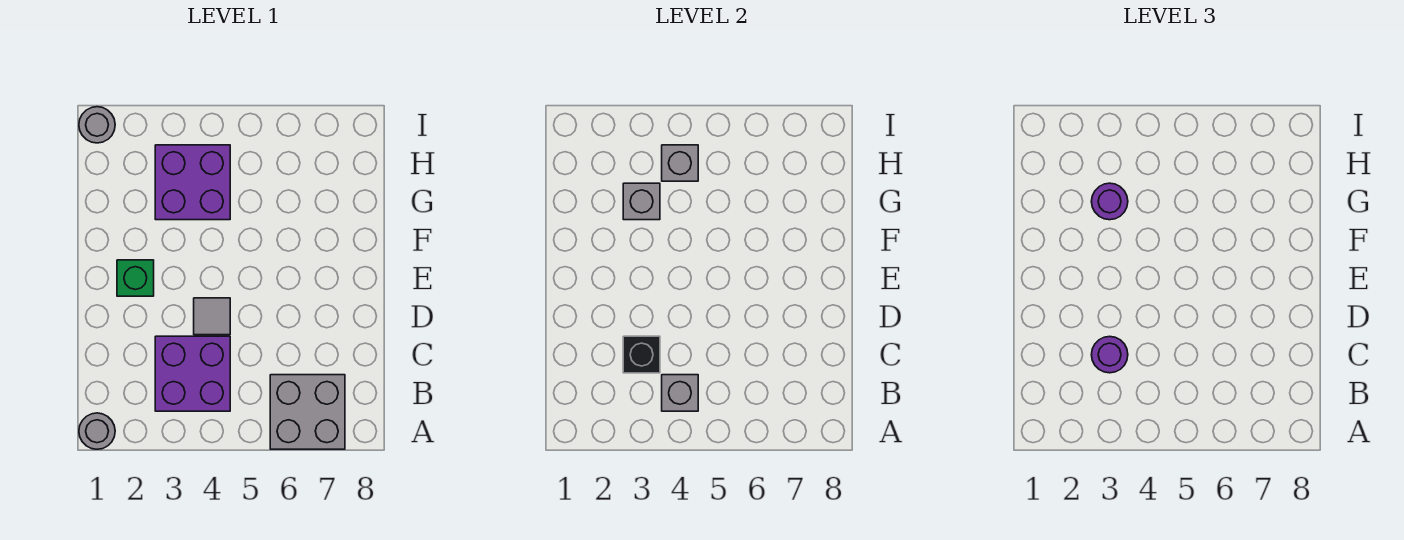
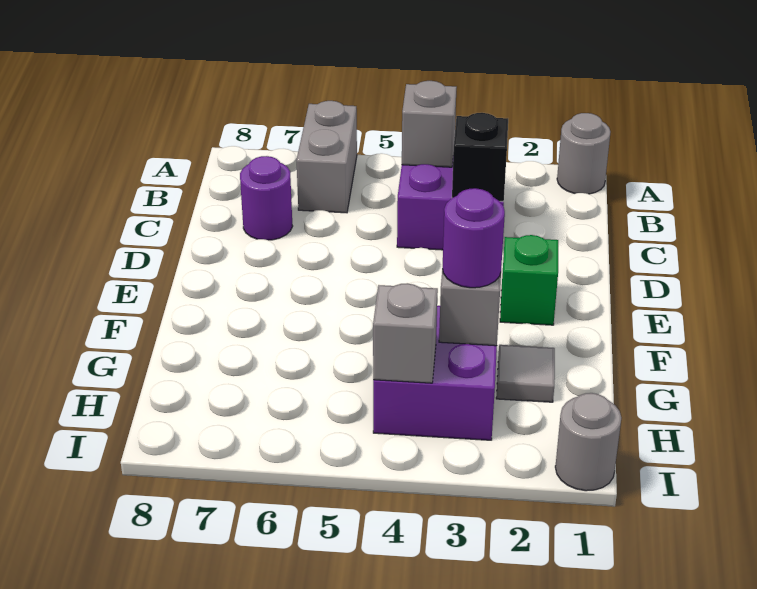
grey 2x2 brick [270,375,345,449] -> grey 1x2 brick [296,101,357,213]
purple 1x1 round brick [1091,336,1128,373] -> purple 1x1 round brick moved to [240,156,293,240]
grey 1x1 tile [194,298,230,335] -> grey 1x1 tile moved to [496,345,555,402]

